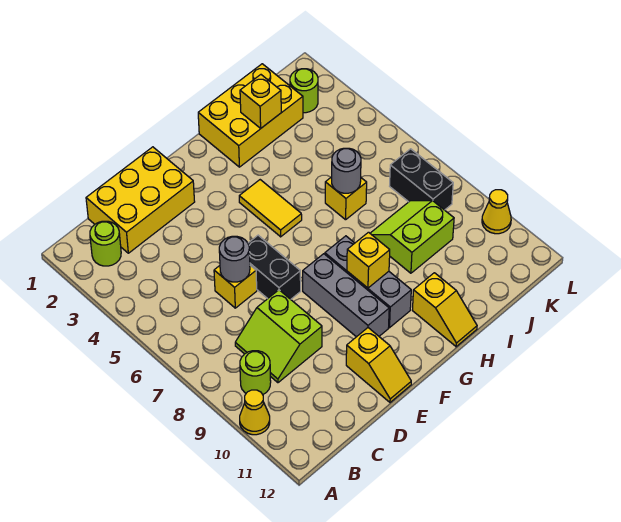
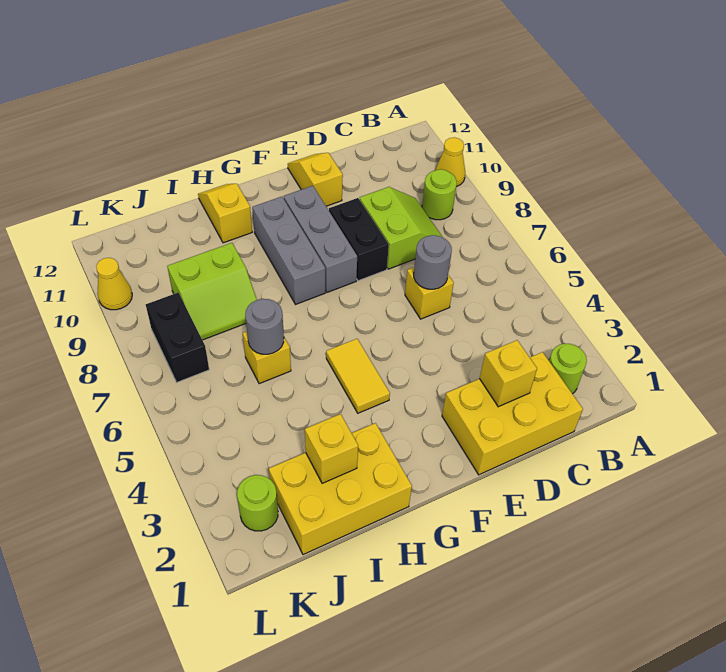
black 1x2 brick [248,235,301,299] -> black 1x2 brick moved to [329,198,389,281]
yellow 1x1 brick [347,232,390,288] -> yellow 1x1 brick moved to [479,340,537,407]

